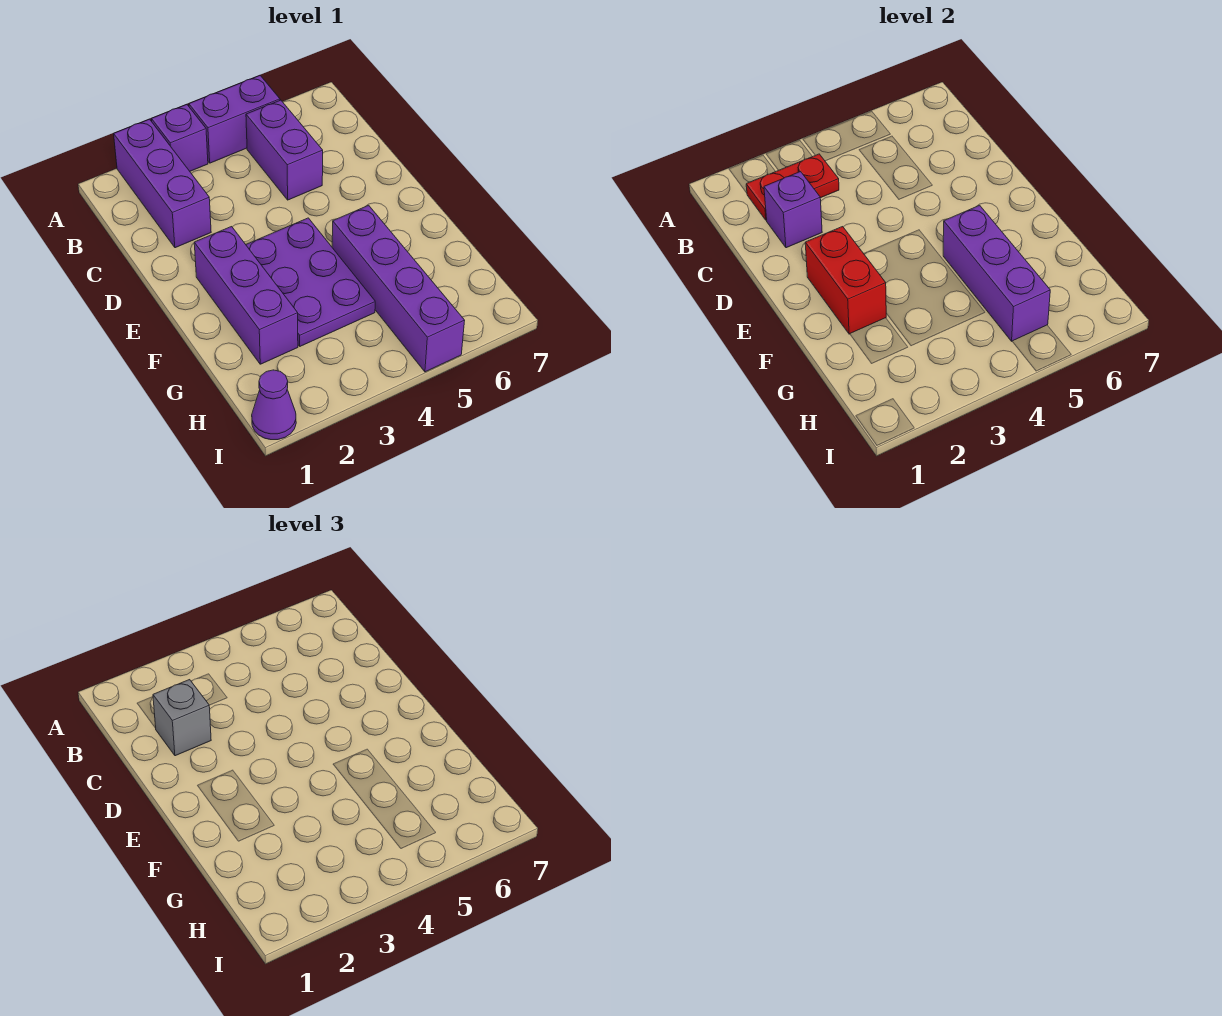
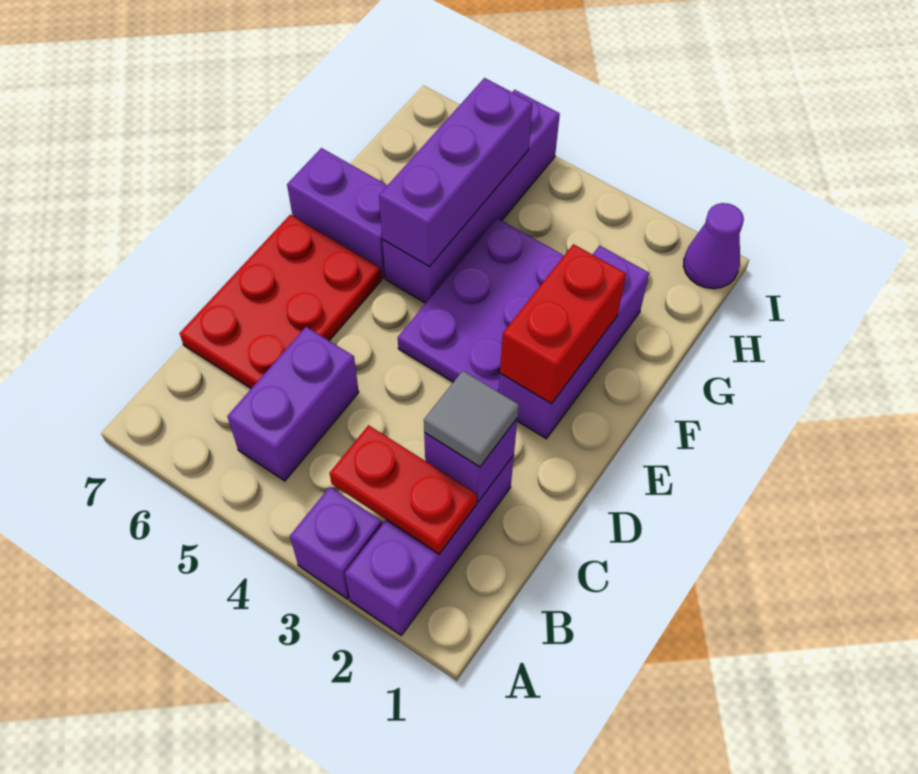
purple 1x2 brick [189,76,280,163] -> purple 1x2 brick moved to [287,148,388,278]
grey 1x1 brick [153,680,211,756] -> grey 1x1 tile [424,371,519,467]
none -> red 2x3 plate [180,215,382,388]

